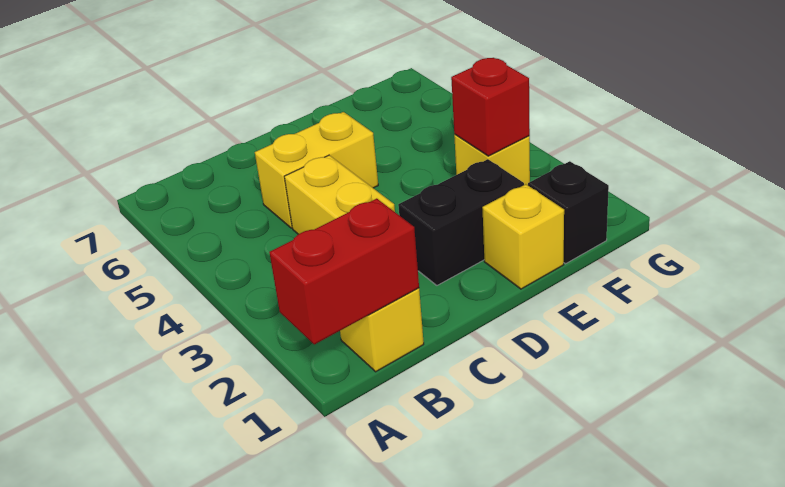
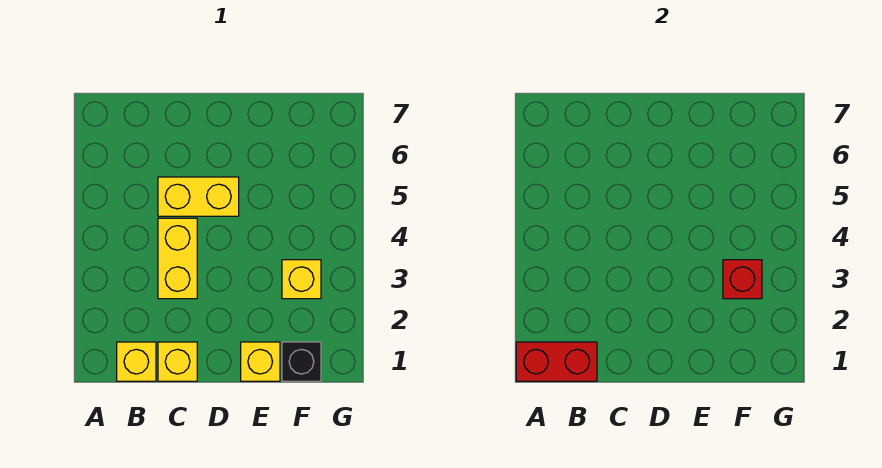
none -> yellow 1x1 brick [158,342,197,381]
black 1x2 brick [398,159,524,285] -> none

